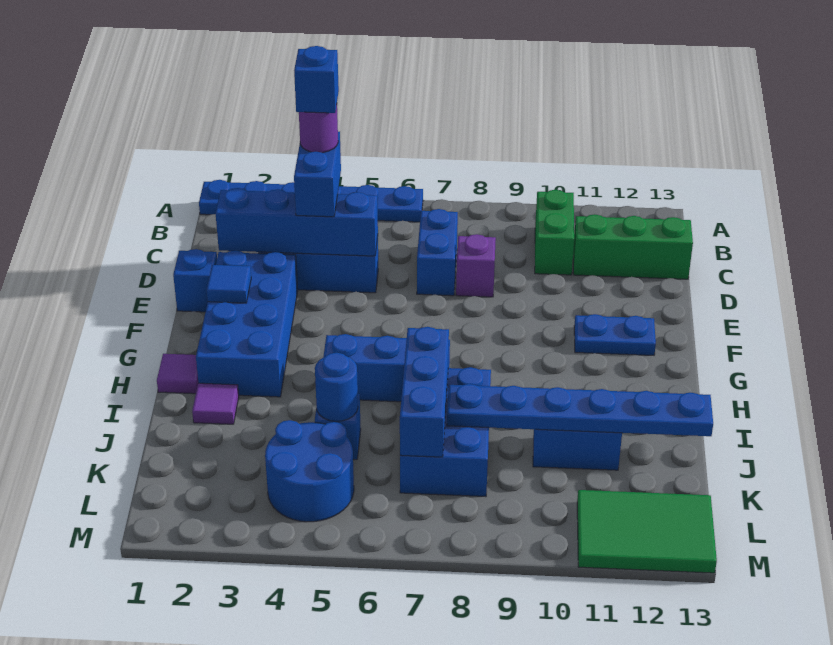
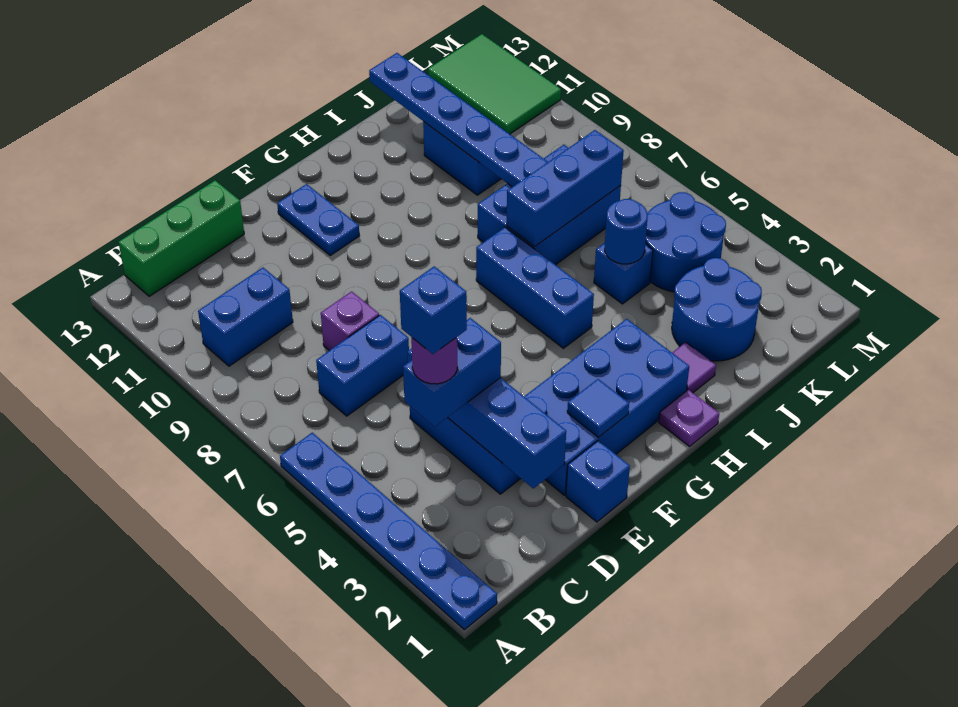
green 1x2 brick [535,190,574,275] -> blue 1x2 brick [198,268,293,366]
green 1x3 brick [573,214,693,279] -> green 1x3 brick turned to [118,180,244,296]
purple 1x1 tile [157,354,198,394] -> purple 1x1 plate [659,390,719,446]
none -> blue 2x2 round brick [672,258,762,361]

